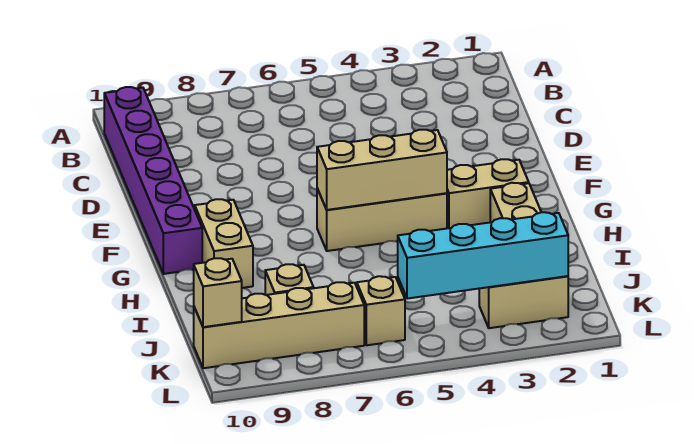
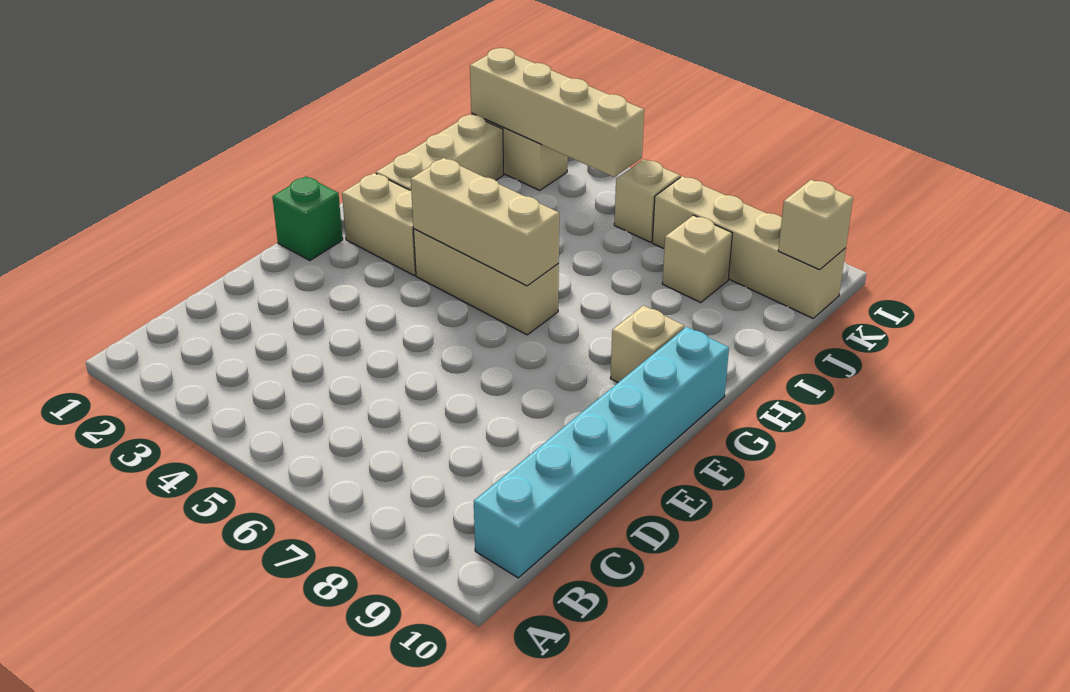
purple 1x6 brick [104,87,202,274] -> cyan 1x6 brick [474,327,729,578]
none -> green 1x1 brick [272,176,343,261]
tan 1x2 brick [195,199,253,288] -> tan 1x1 brick [610,305,684,382]
cyan 1x4 brick [398,212,568,299] -> tan 1x4 brick [470,48,644,177]

